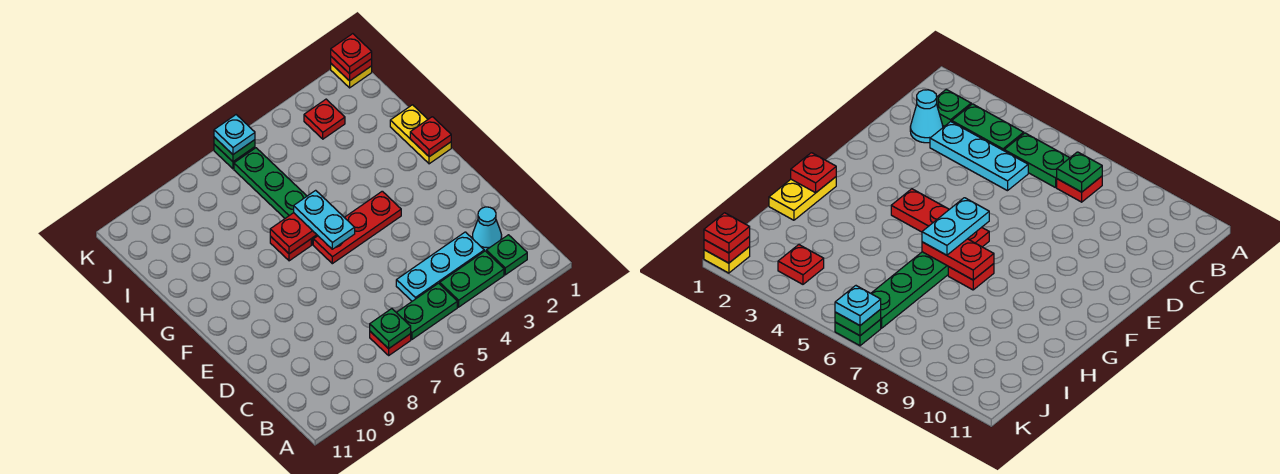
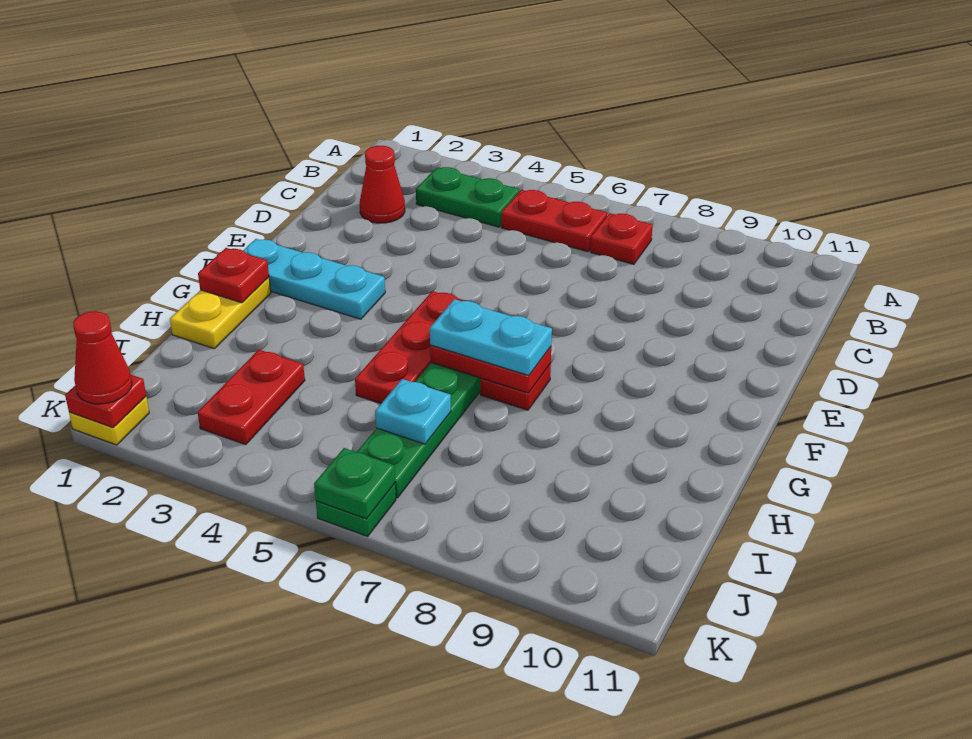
green 1x1 plate [486,235,527,275] -> none
green 1x2 plate [396,283,457,339] -> red 1x2 plate [501,190,607,252]
green 1x1 plate [370,309,411,349] -> none
cyan 1x1 cone [472,207,502,251] -> red 1x1 cone [360,146,405,223]
cyan 1x3 plate [396,232,484,301] -> cyan 1x3 plate moved to [243,239,385,319]
red 1x3 plate [313,191,401,264] -> red 1x3 plate turned to [355,291,464,403]
cyan 1x2 plate [294,190,355,249] -> cyan 1x2 plate turned to [430,299,552,376]
red 1x1 plate [304,99,345,139] -> red 1x2 plate [198,350,305,445]
red 1x1 plate [331,34,372,74] -> red 1x1 cone [73,311,132,404]
cyan 1x1 plate [214,115,255,154] -> cyan 1x1 plate moved to [375,379,451,444]

